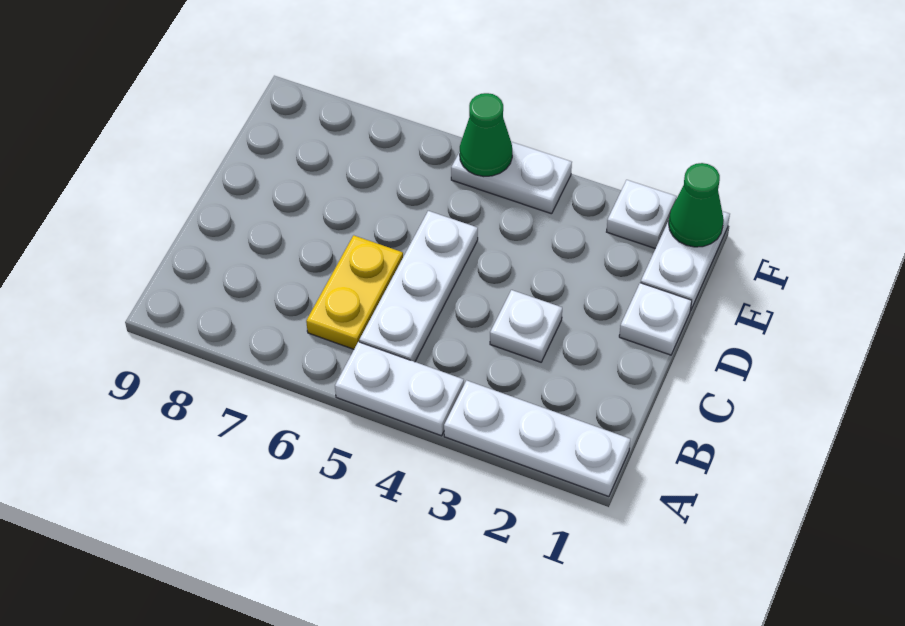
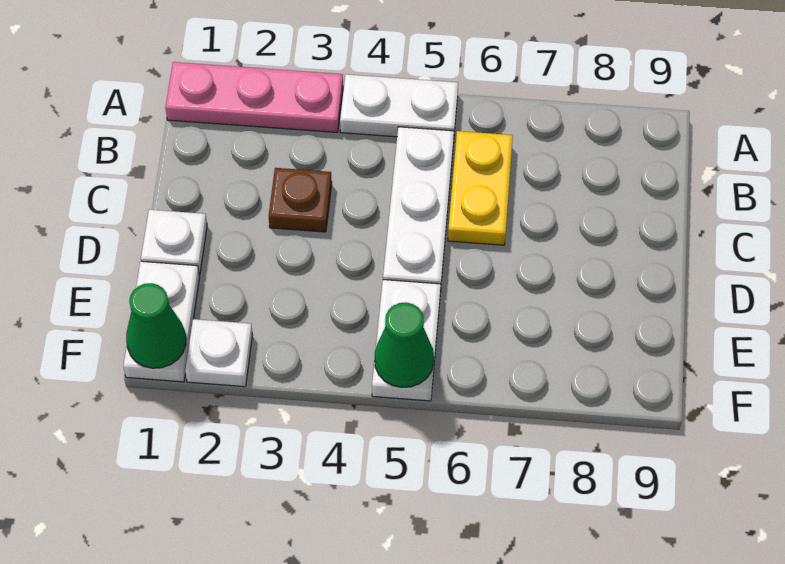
white 1x3 plate [444,380,630,497] -> pink 1x3 plate [166,62,343,132]
white 1x1 plate [490,290,562,362] -> brown 1x1 plate [269,168,332,232]
white 1x2 plate [451,142,572,214] -> white 1x2 plate turned to [372,280,441,401]

